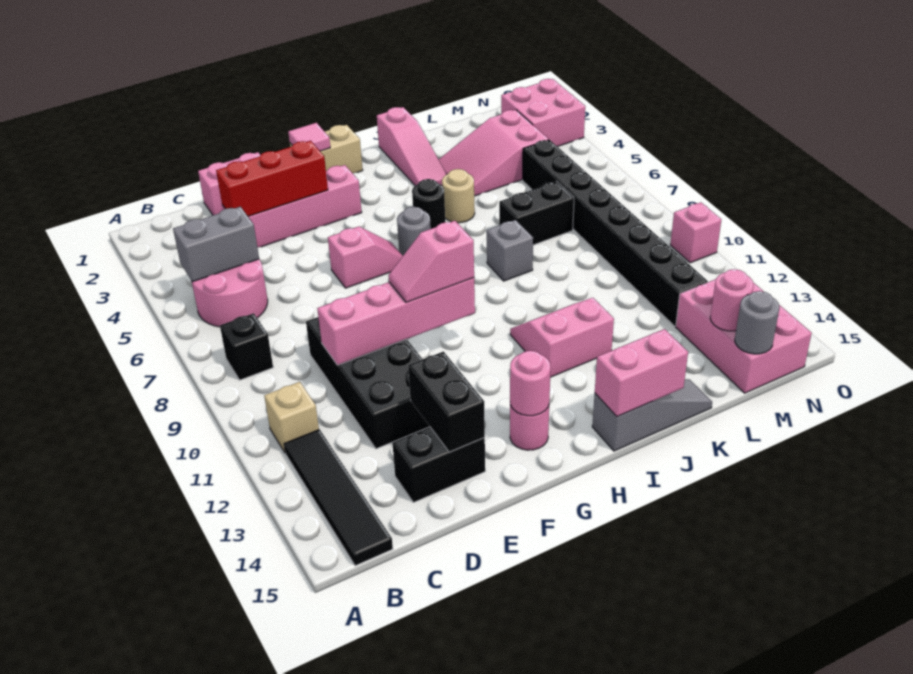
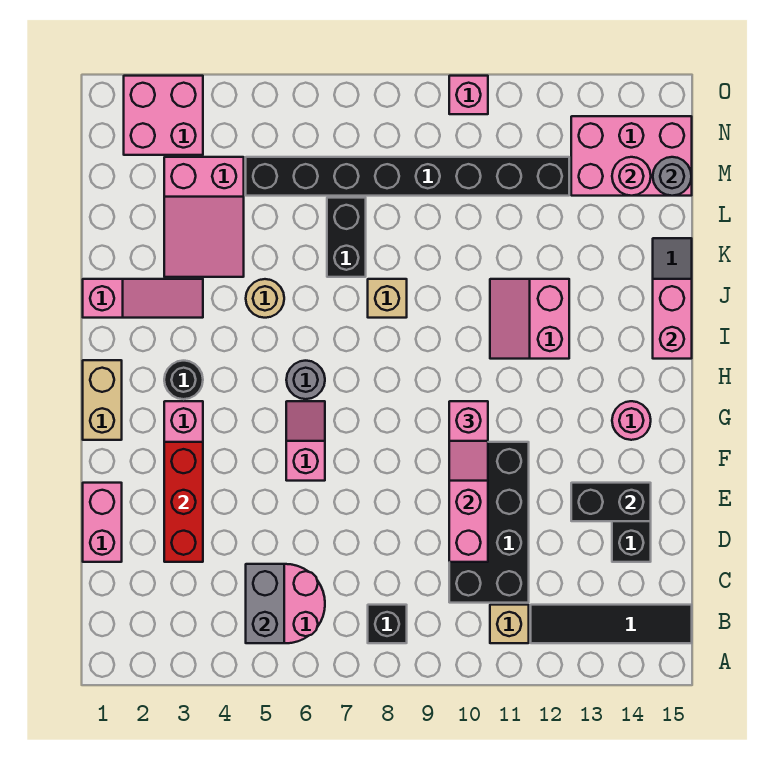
black 2x4 brick [306,317,430,449] -> black 2x4 brick turned to [449,442,529,603]
pink 1x1 tile [288,123,330,151] -> none
pink 1x1 round brick [510,351,551,416] -> none
black 1x1 round brick [412,179,445,229] -> black 1x1 round brick moved to [164,361,203,399]
grey 1x1 brick [487,220,533,281] -> tan 1x1 brick [368,279,407,318]

